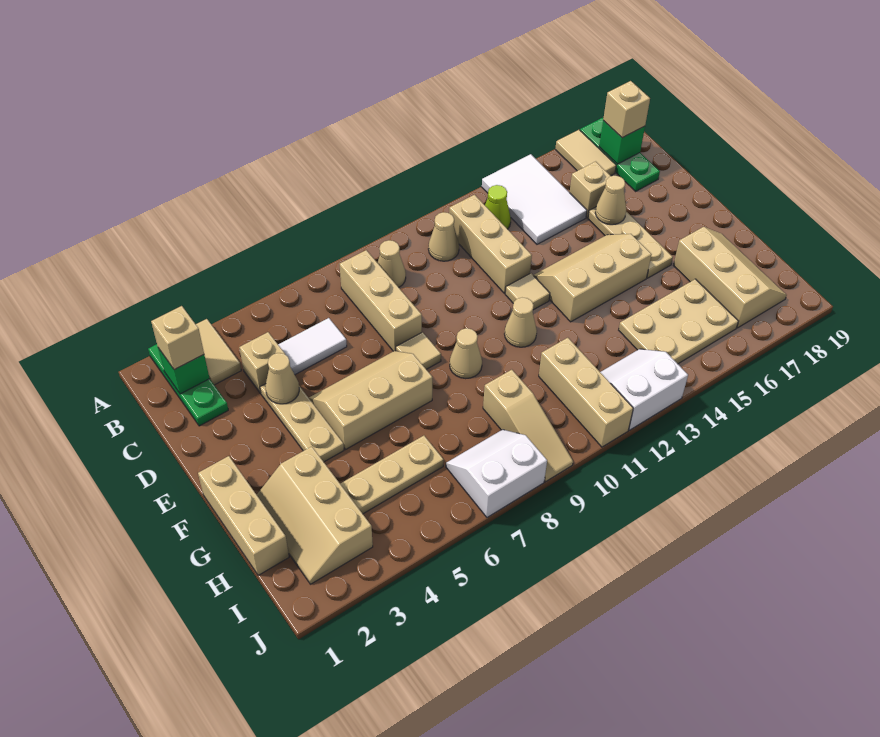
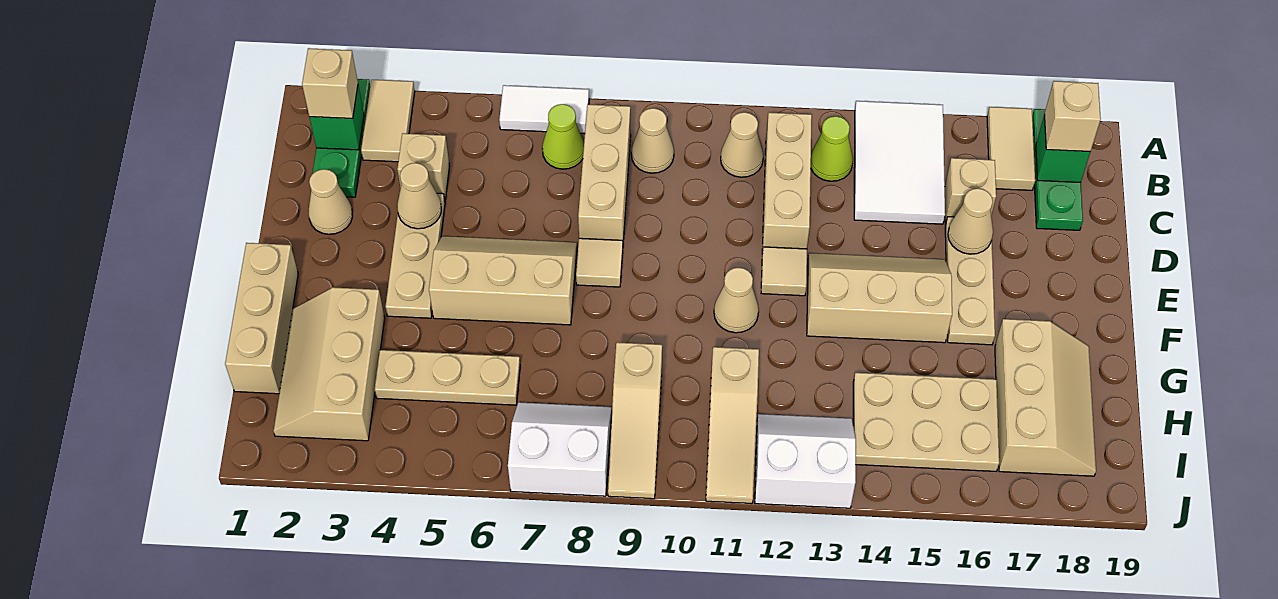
none -> lime 1x1 cone [542,104,584,169]
white 1x2 tile [278,318,347,375] -> white 1x2 tile moved to [499,85,589,133]
tan 1x1 cone [450,328,482,379] -> tan 1x1 cone moved to [308,169,353,234]
tan 1x3 brick [539,338,633,447] -> tan 1x3 slope [706,347,759,503]

